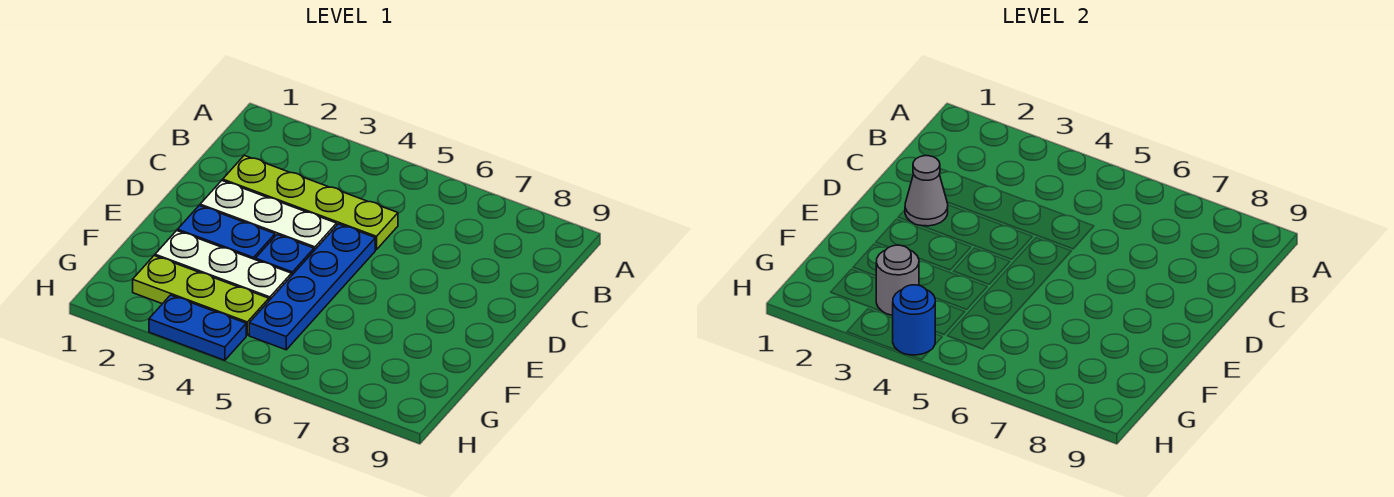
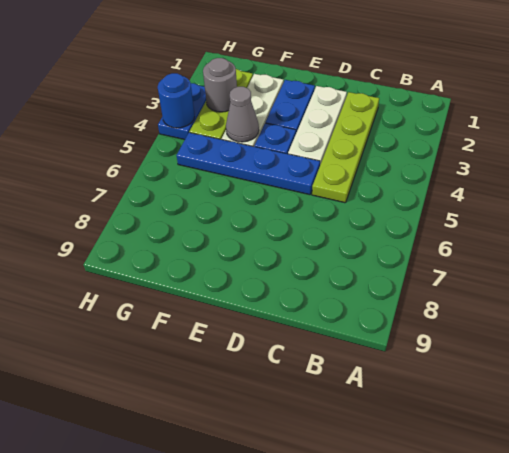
grey 1x1 cone [905,156,948,226] -> grey 1x1 cone moved to [226,87,259,142]

